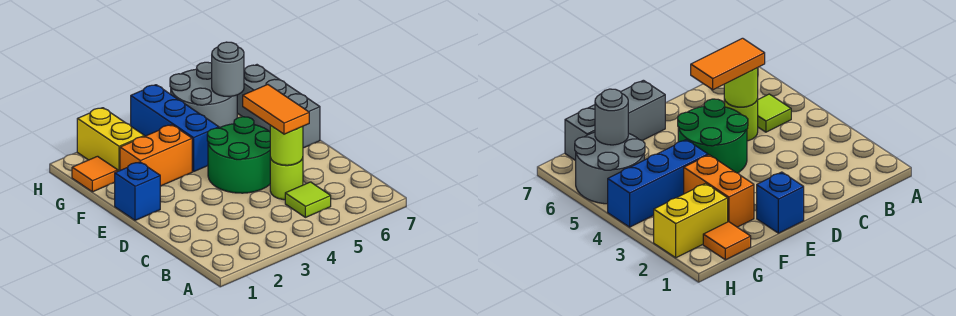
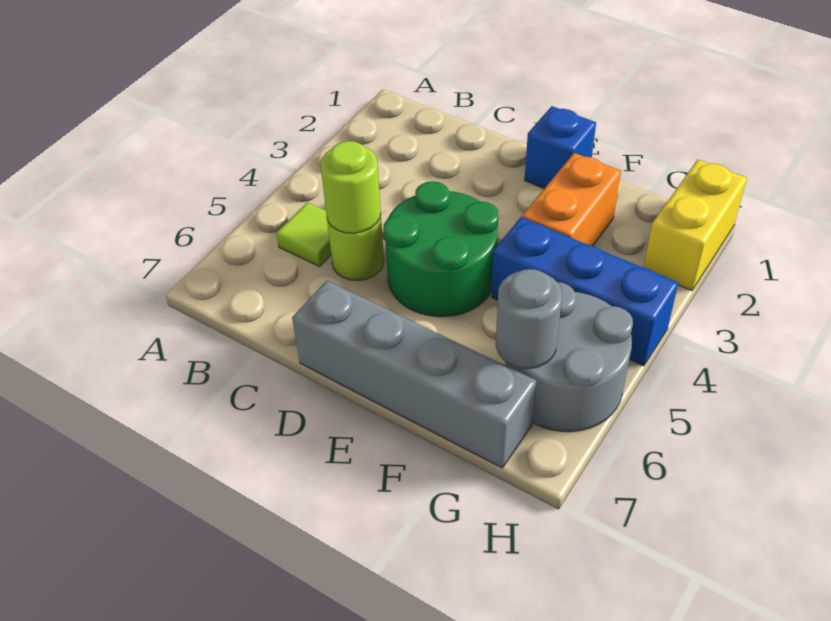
orange 1x2 tile [243,84,309,134] -> none
grey 1x3 brick [237,65,320,148] -> grey 1x4 brick [292,281,536,468]
orange 1x1 tile [72,156,118,192] -> none
yellow 1x2 brick [77,108,144,171] -> yellow 1x2 brick turned to [643,160,747,291]

